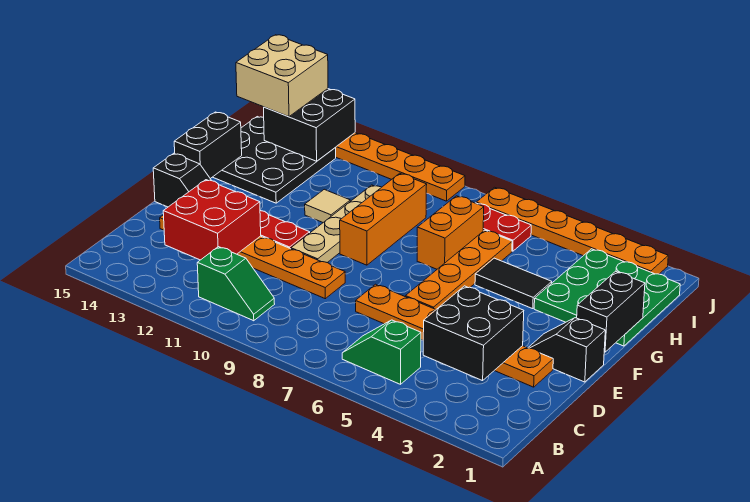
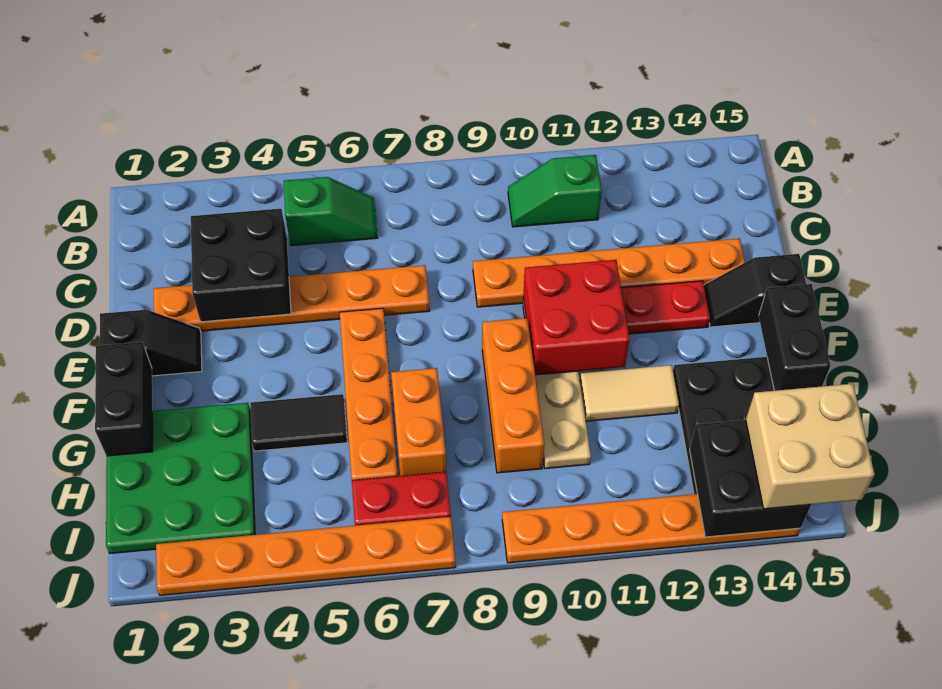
red 2x2 brick [163,180,261,260] -> red 2x2 brick moved to [523,260,630,375]
tan 1x1 tile [305,189,350,222] -> tan 1x2 tile [580,365,679,421]

